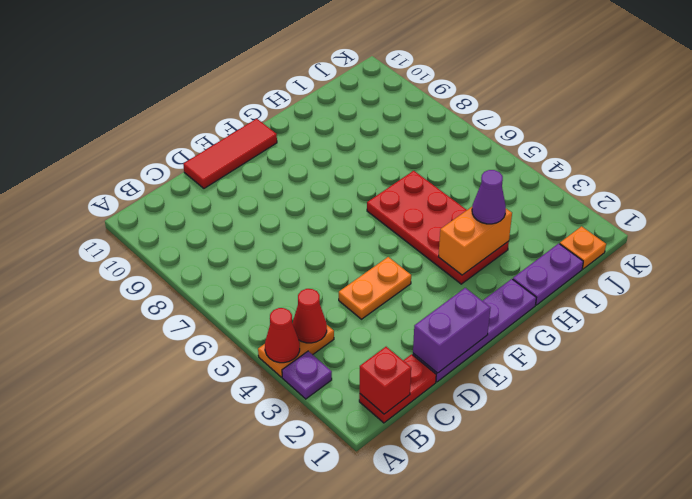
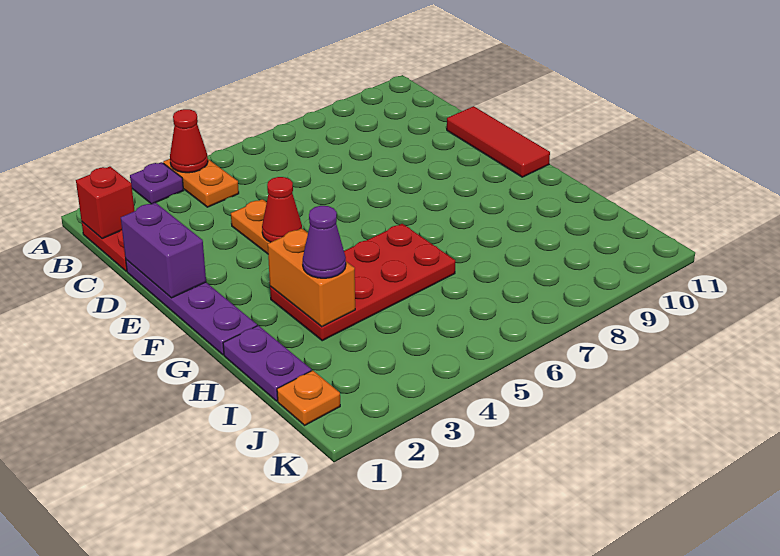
red 1x1 cone [293,289,327,343] -> red 1x1 cone moved to [262,177,302,242]

